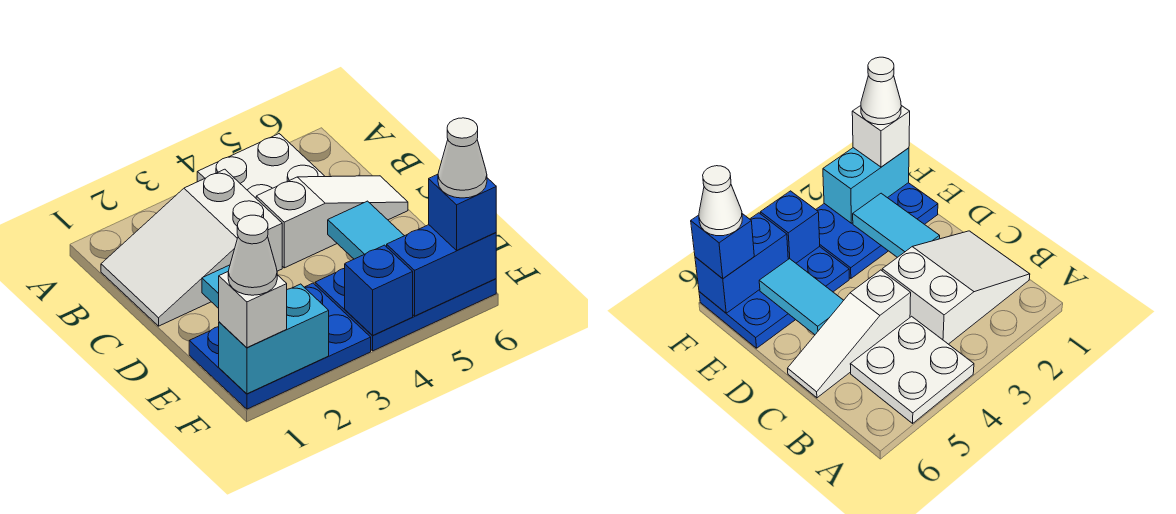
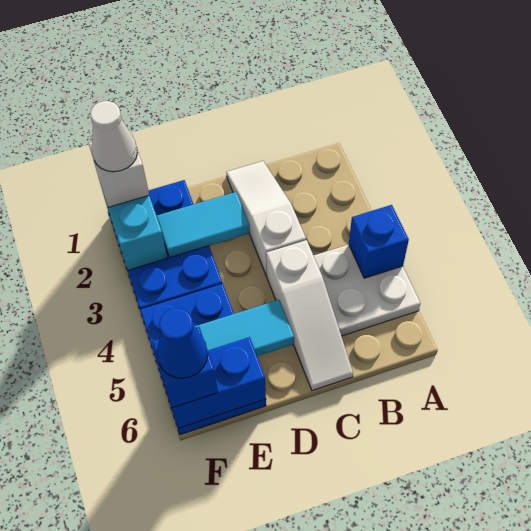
white 2x3 slope [101,169,282,326] -> white 1x3 slope [226,161,306,276]
blue 1x1 brick [345,245,413,336] -> blue 1x1 brick moved to [349,205,409,278]
blue 1x2 brick [387,225,496,316] -> blue 1x2 brick turned to [161,337,266,428]
white 1x1 cone [438,118,487,198] -> blue 1x1 cone [157,308,208,378]

